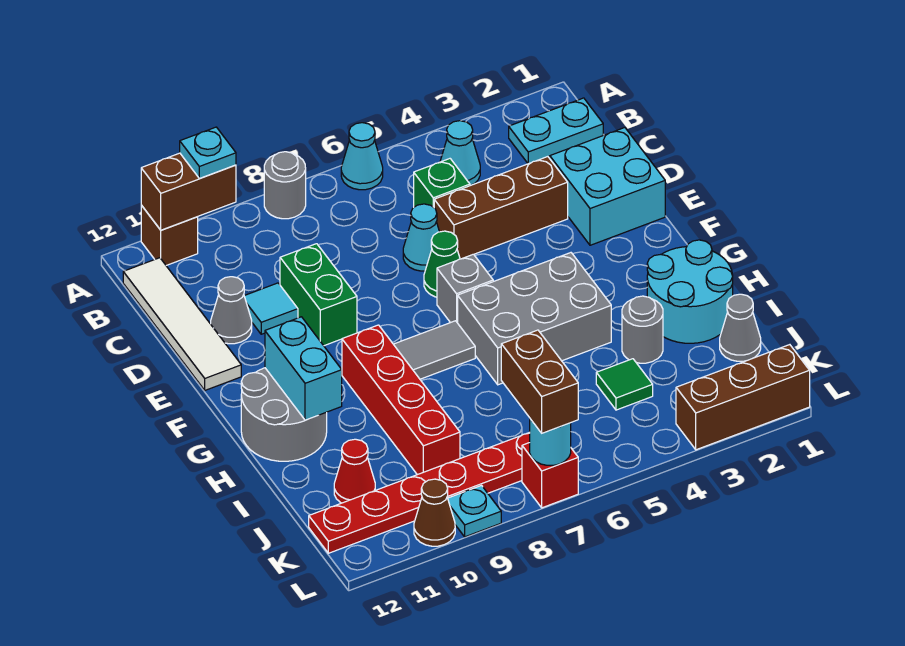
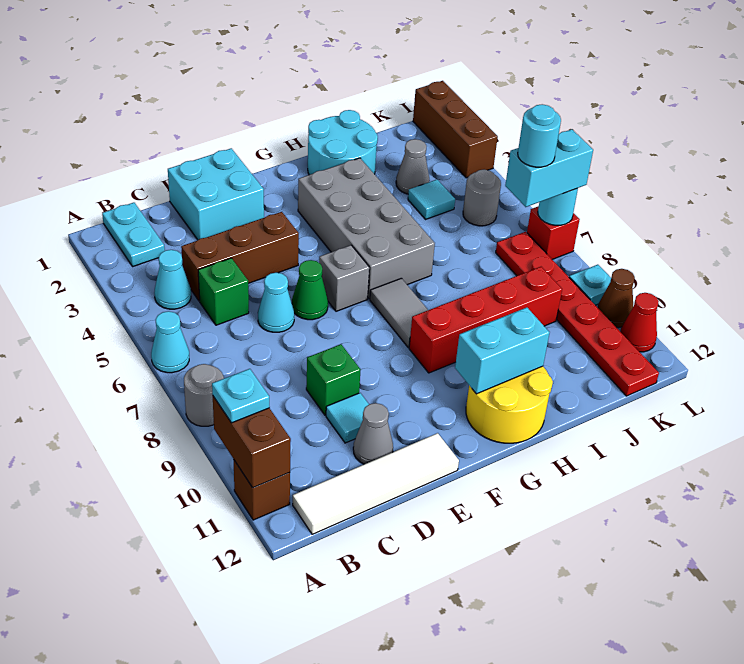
brown 1x3 brick [434,157,568,259] -> brown 1x3 brick turned to [181,212,299,301]
green 1x2 brick [280,244,357,346] -> green 1x1 brick [306,344,361,415]
grey 2x3 brick [458,253,611,385] -> grey 2x4 brick [298,158,435,299]
grey 2x2 round brick [241,368,327,461] -> yellow 2x2 round brick [466,366,553,443]
grey 1x1 round brick [622,296,663,363] -> grey 1x1 round brick moved to [463,170,501,226]
grey 1x1 cone [720,294,761,361] -> grey 1x1 cone moved to [396,139,430,194]
green 1x1 tile [596,359,653,410] -> cyan 1x1 tile [408,180,455,219]
red 1x1 cone [334,439,375,503] -> red 1x1 cone moved to [620,293,659,352]
brown 1x2 brick [501,330,578,433] -> cyan 1x2 brick [505,129,593,207]
none -> cyan 1x1 round brick [518,104,561,167]

